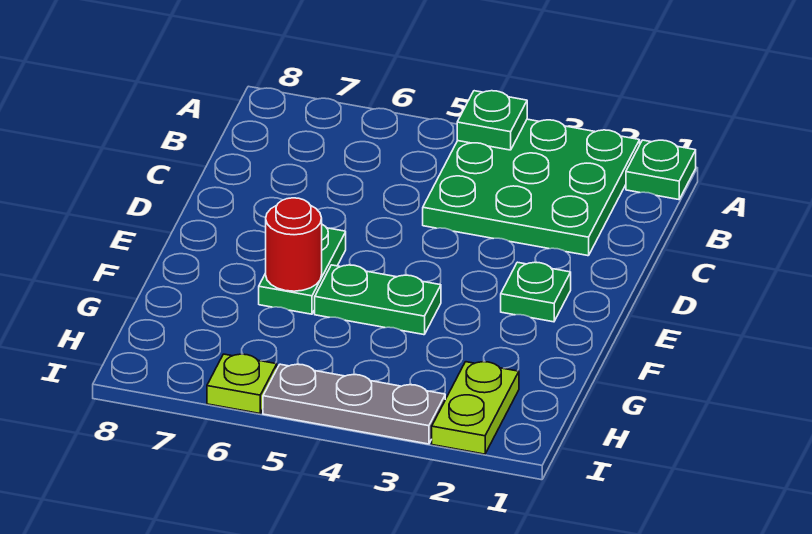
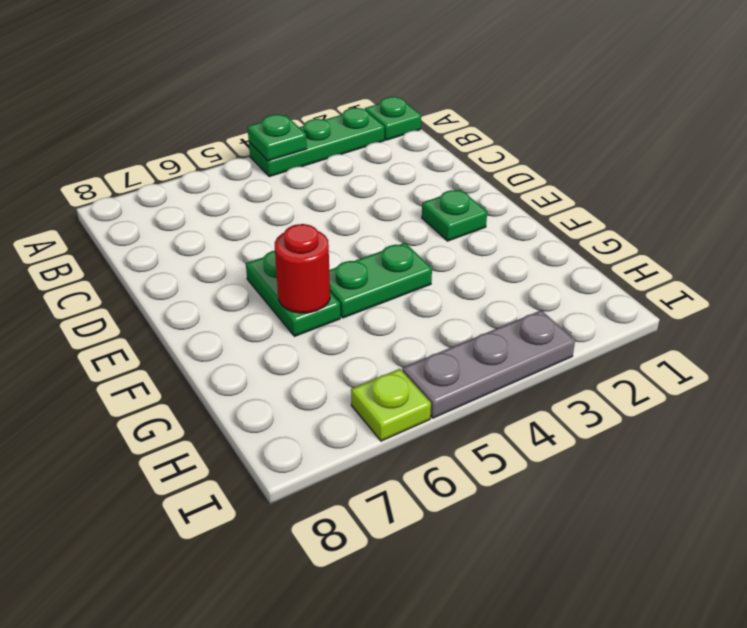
green 3x3 plate [423,119,640,256] -> green 1x3 plate [249,108,384,177]
lime 1x2 plate [432,362,519,454] -> none

